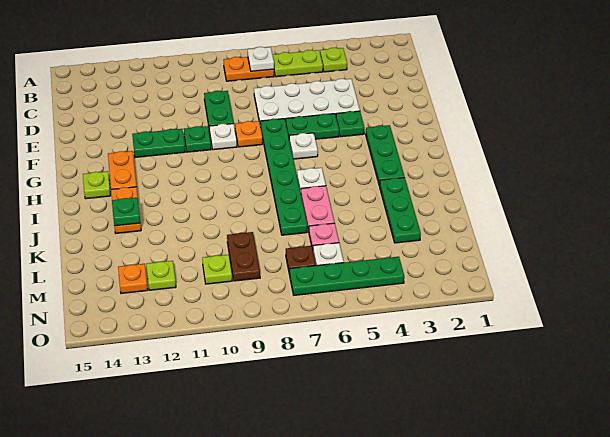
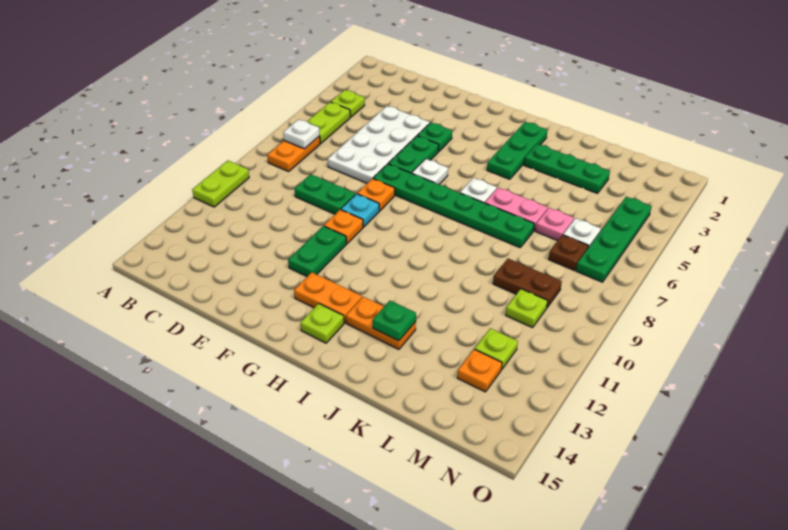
none -> lime 1x2 plate [192,161,249,207]
white 1x1 plate [209,124,237,150] -> cyan 1x1 plate [341,194,379,227]
green 1x1 plate [184,126,211,152] -> orange 1x1 plate [324,210,363,243]
green 1x3 plate [366,125,405,186] -> green 1x3 plate turned to [487,122,548,179]

